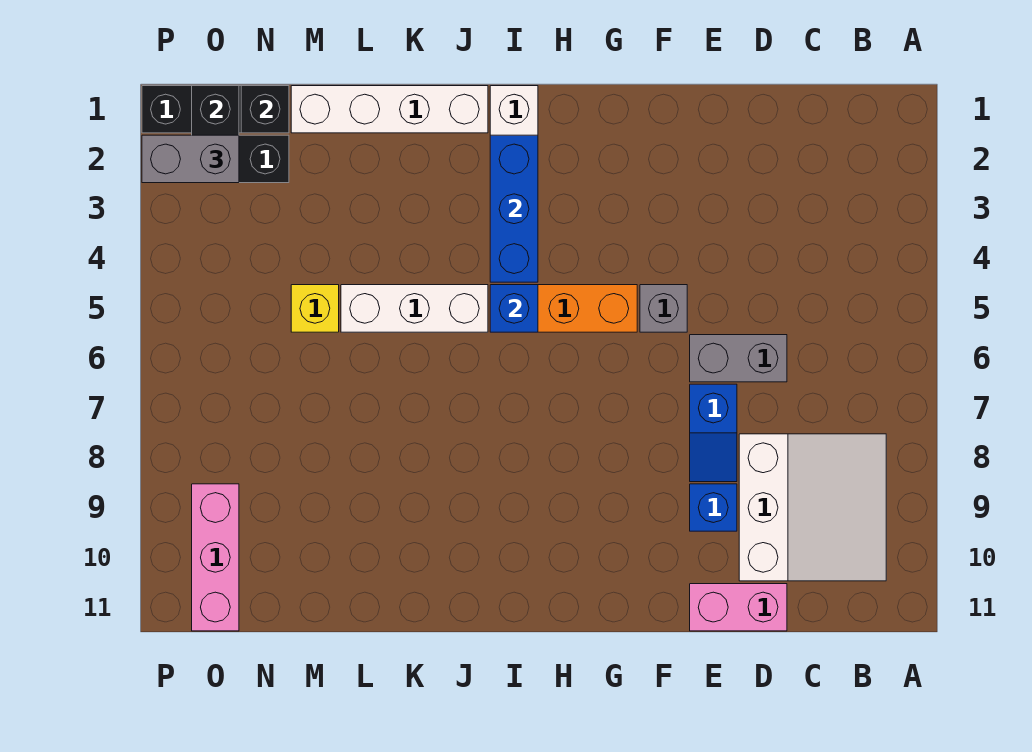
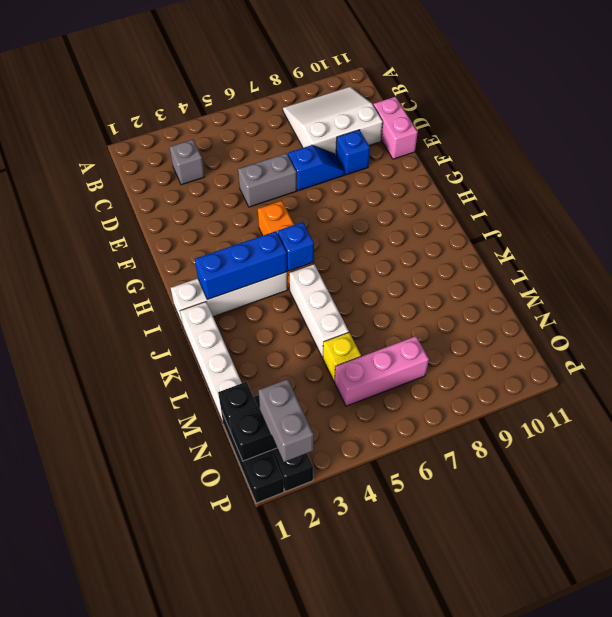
grey 1x2 brick [690,335,787,382] -> grey 1x2 brick turned to [238,153,297,207]
grey 1x1 brick [640,285,687,332] -> grey 1x1 brick moved to [170,140,204,185]
pink 1x3 brick [192,484,239,631] -> pink 1x3 brick moved to [334,336,429,406]

